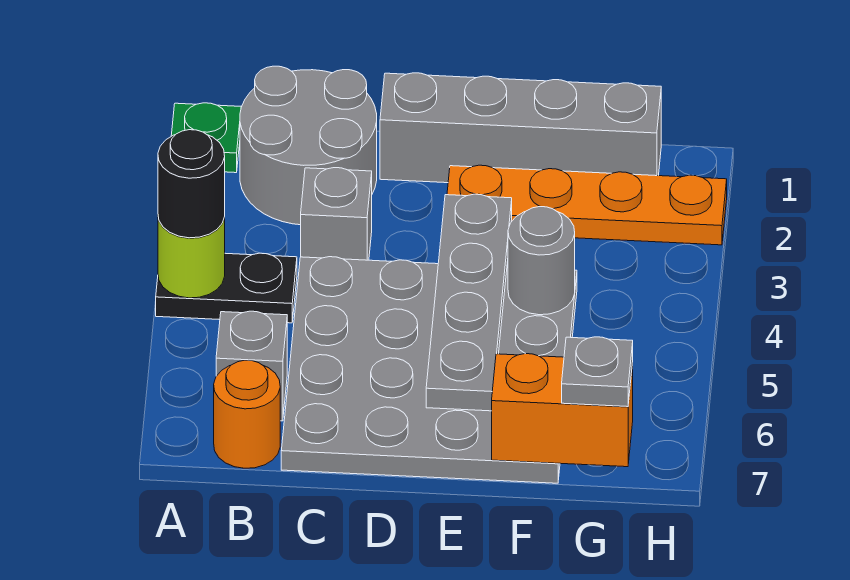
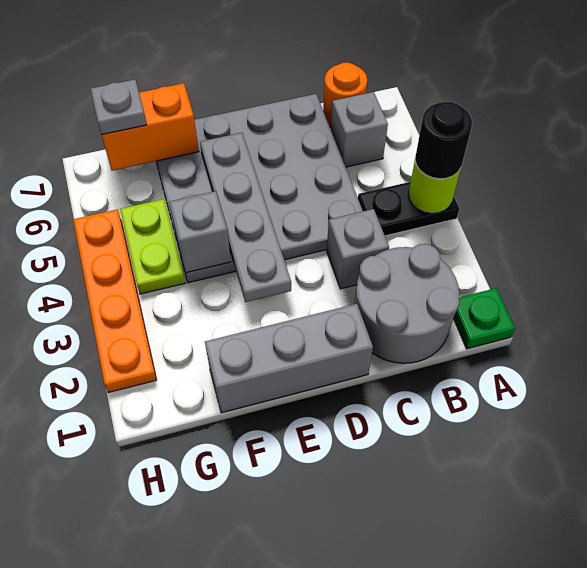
grey 1x4 brick [380,73,661,183] -> grey 1x3 brick [205,304,373,413]
orange 1x4 plate [447,165,727,245] -> orange 1x4 plate turned to [73,209,156,393]
grey 1x1 round brick [508,207,575,315] -> grey 1x1 brick [169,191,231,273]
none -> lime 1x2 plate [120,199,185,294]

